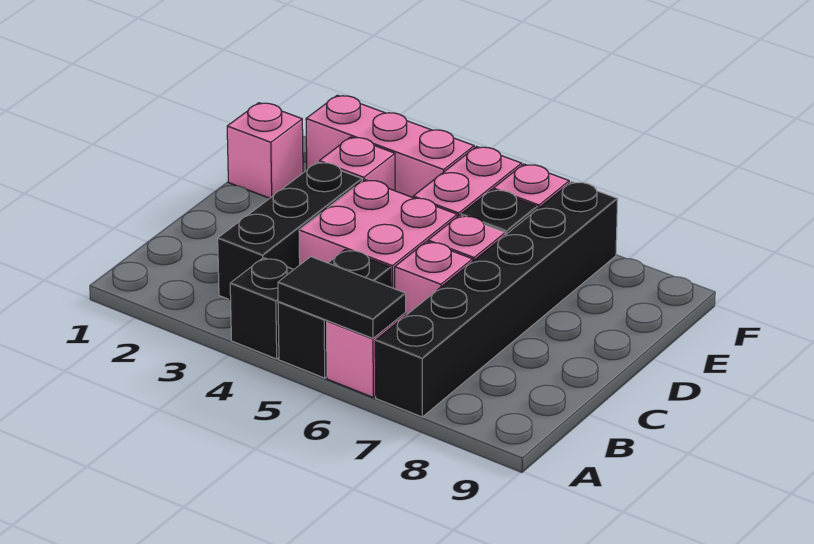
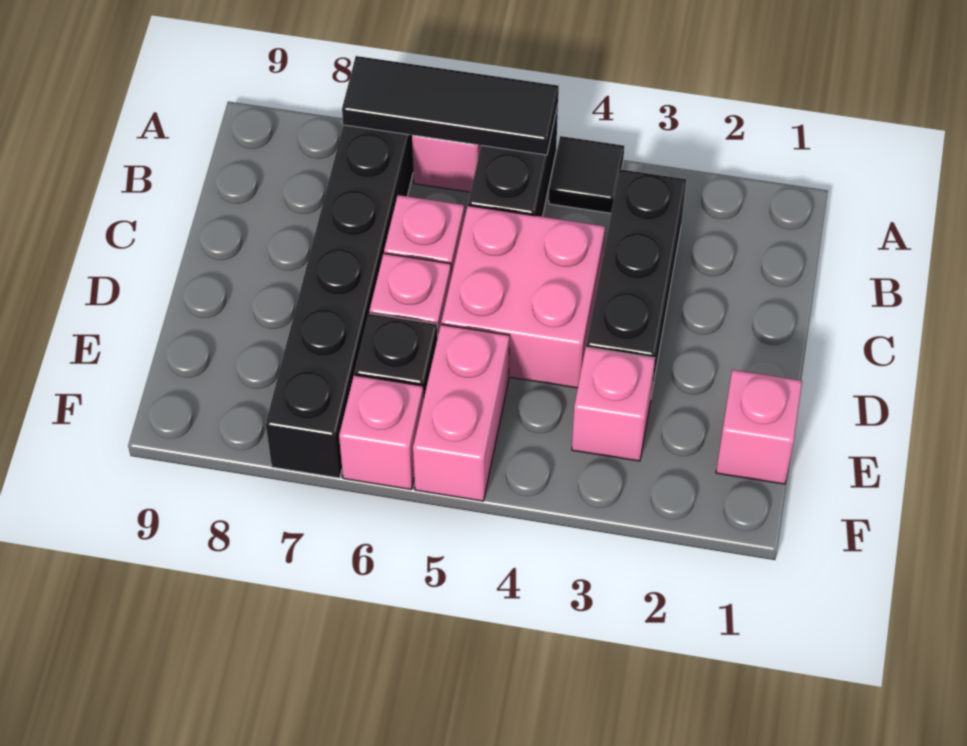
black 1x1 brick [230,258,294,359] -> black 1x1 tile [549,136,624,213]
black 1x2 tile [278,257,406,338] -> black 1x3 tile [342,56,559,155]
pink 1x3 brick [306,95,474,198] -> none

